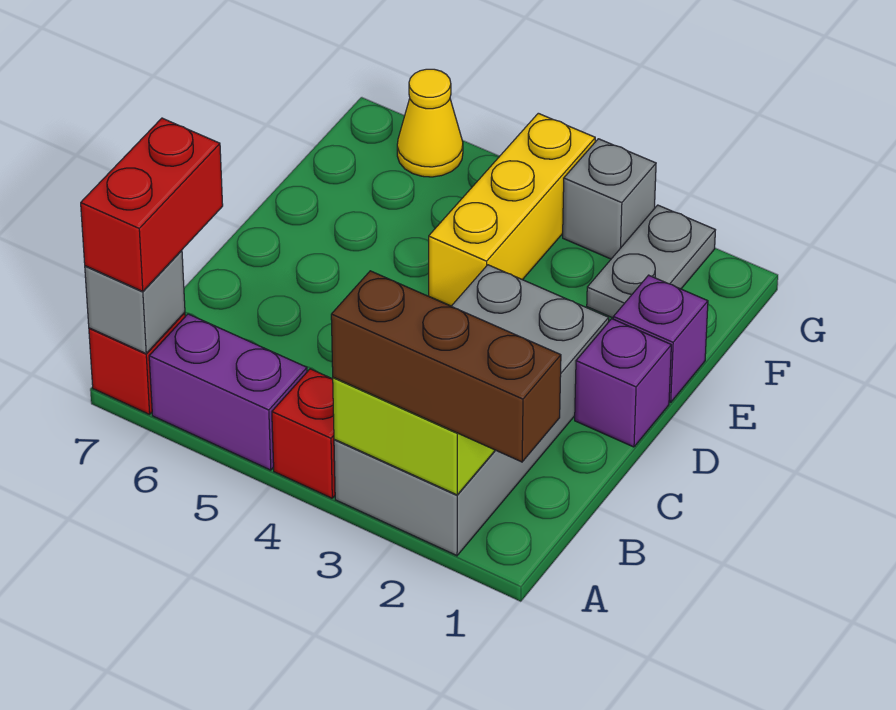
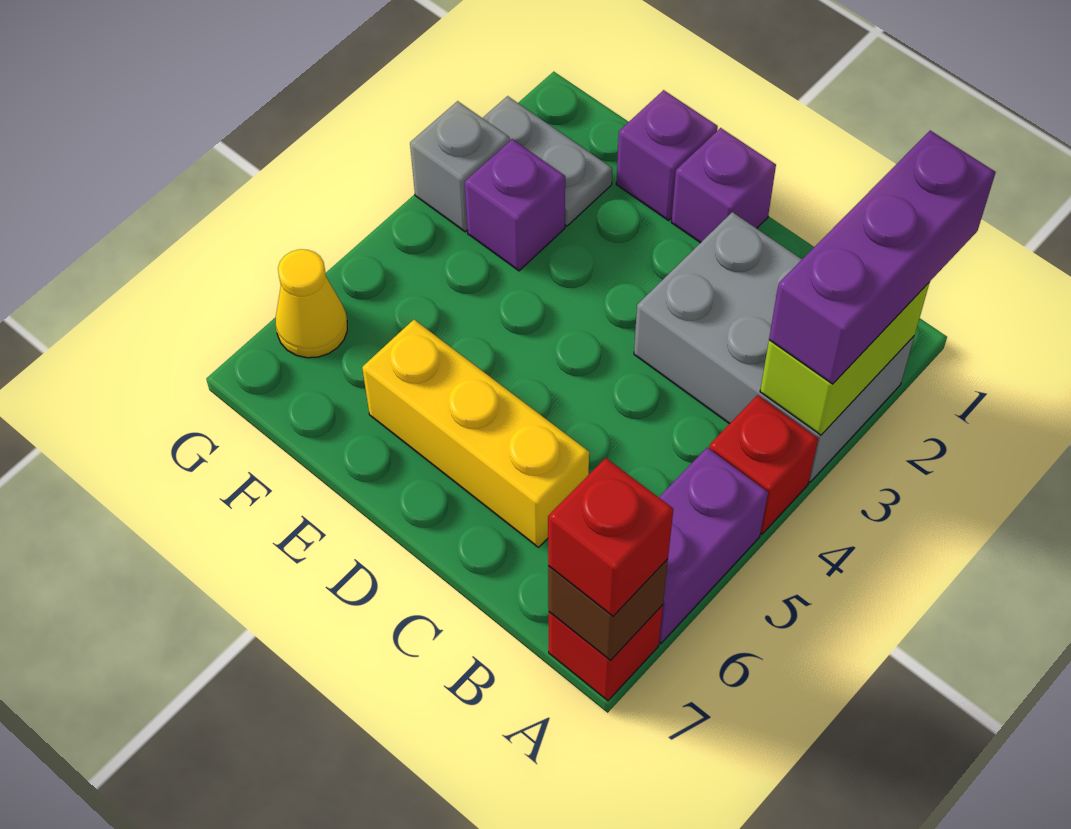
brown 1x3 brick [331,271,561,462] -> purple 1x3 brick [769,131,995,384]
grey 2x4 brick [334,265,609,556] -> grey 2x3 brick [634,212,914,482]
grey 1x1 brick [85,250,185,353] -> brown 1x1 brick [548,559,668,660]
red 1x2 brick [81,118,223,291] -> red 1x1 brick [548,458,673,616]
yellow 1x3 brick [429,113,595,306] -> yellow 1x3 brick moved to [362,320,589,547]
none -> purple 1x1 brick [465,139,565,271]

